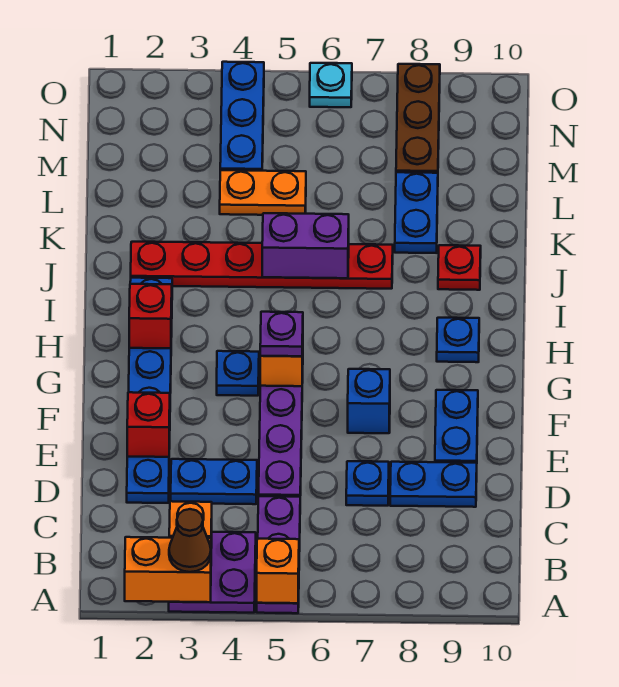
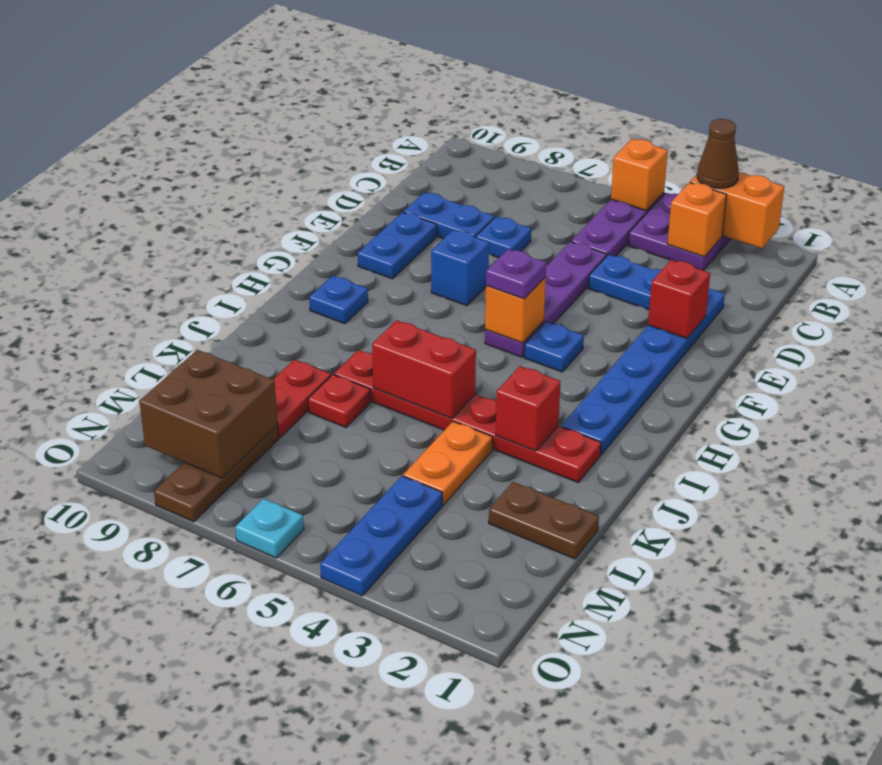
red 1x1 brick [129,284,172,349] -> red 1x1 brick moved to [496,366,561,451]
purple 1x2 brick [262,213,349,278] -> red 1x2 brick [372,320,476,418]
red 1x1 plate [438,245,481,290] -> red 1x1 plate moved to [308,375,371,427]
blue 1x2 plate [395,172,438,253] -> red 1x2 plate [273,360,331,438]
none -> brown 1x2 plate [489,482,599,559]
orange 1x2 plate [220,170,306,215] -> orange 1x2 plate turned to [403,421,493,505]
none -> brown 2x2 brick [139,350,278,478]

